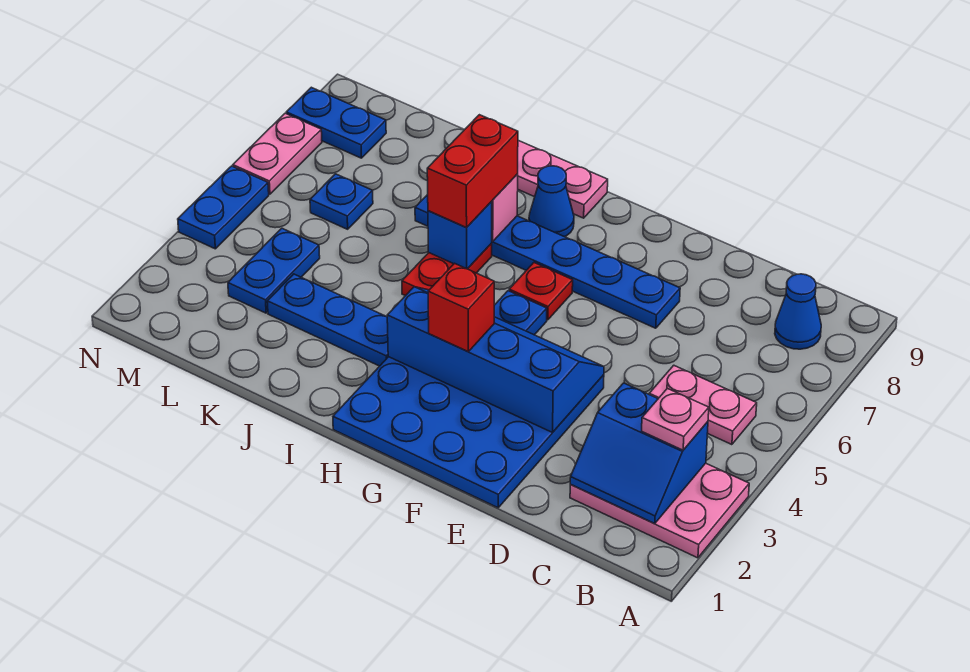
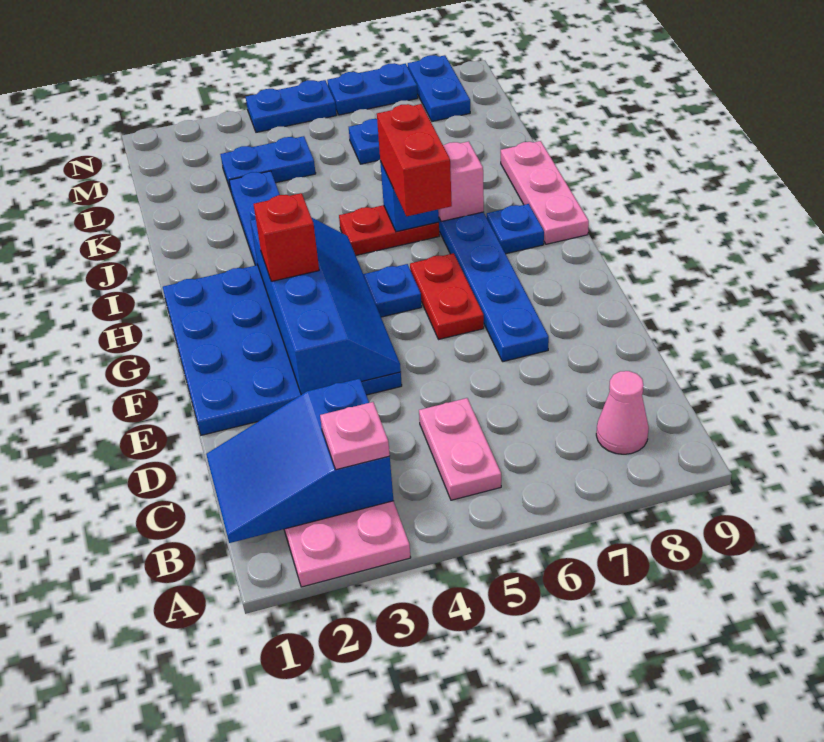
blue 2x2 slope [570,383,708,524] -> blue 2x3 slope [206,379,393,543]
blue 1x1 cone [775,274,821,349] -> pink 1x1 cone [596,371,649,454]
red 1x1 plate [509,263,573,320] -> red 1x2 plate [410,253,484,339]
blue 1x1 cone [529,166,574,237] -> blue 1x1 plate [487,204,544,254]
red 1x2 brick [427,115,518,228] -> red 1x2 brick turned to [377,104,452,216]
pink 1x2 plate [233,113,322,194] -> blue 1x2 plate [327,63,418,115]

